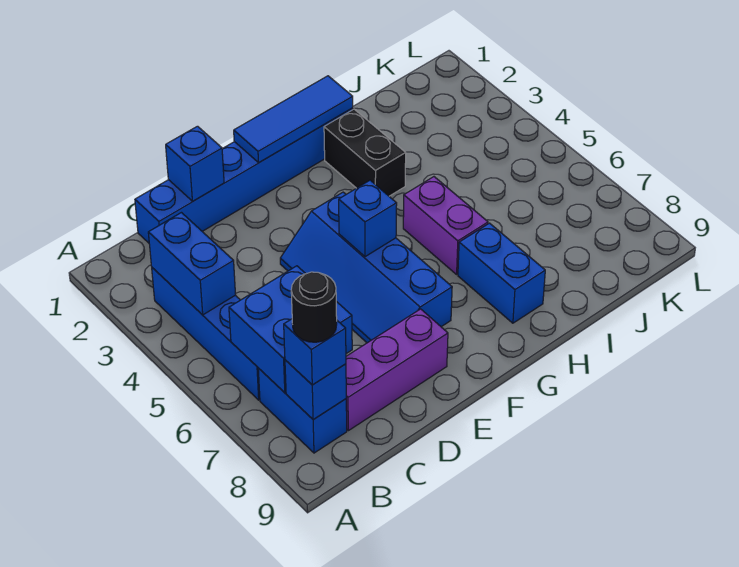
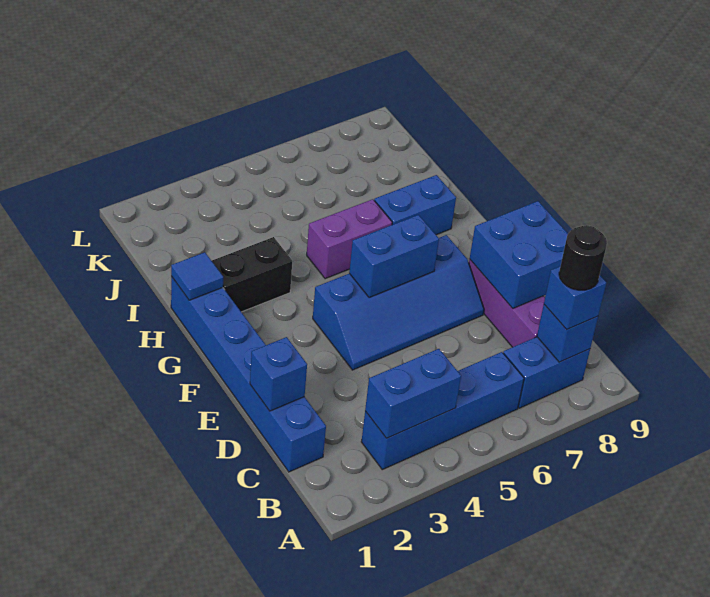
blue 2x2 brick [229,266,352,393] -> blue 2x2 brick moved to [470,201,568,308]
blue 1x3 tile [234,76,353,163] -> blue 1x1 tile [171,252,223,300]
blue 1x1 brick [339,180,397,257] -> blue 1x2 brick [349,215,439,298]

